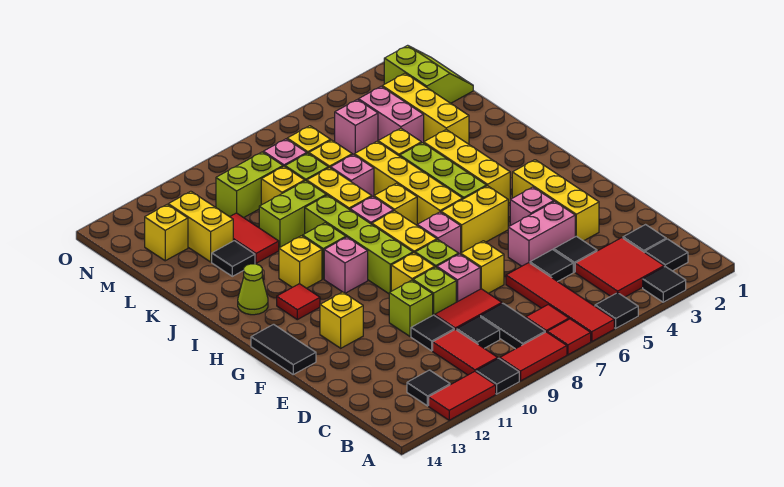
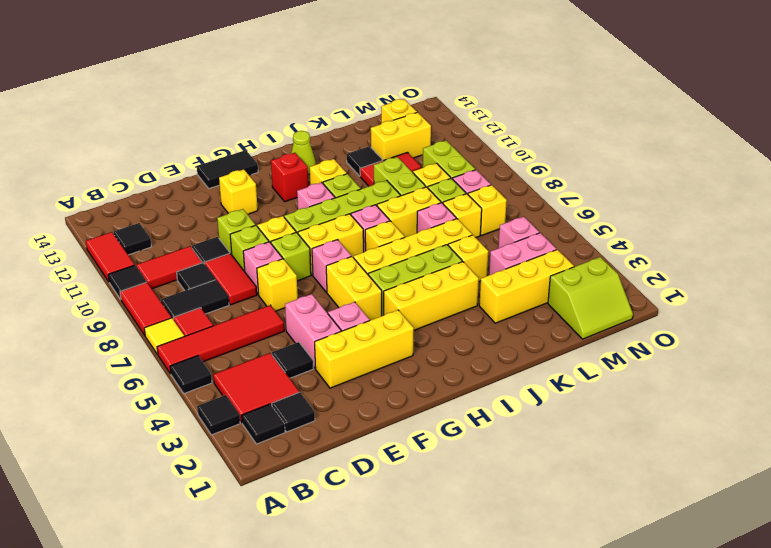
red 1x1 tile [547,319,591,355] -> yellow 1x1 tile [144,318,184,355]
black 1x1 tile [530,250,573,282] -> none
red 1x1 tile [277,284,320,320] -> red 1x1 brick [271,153,308,202]

